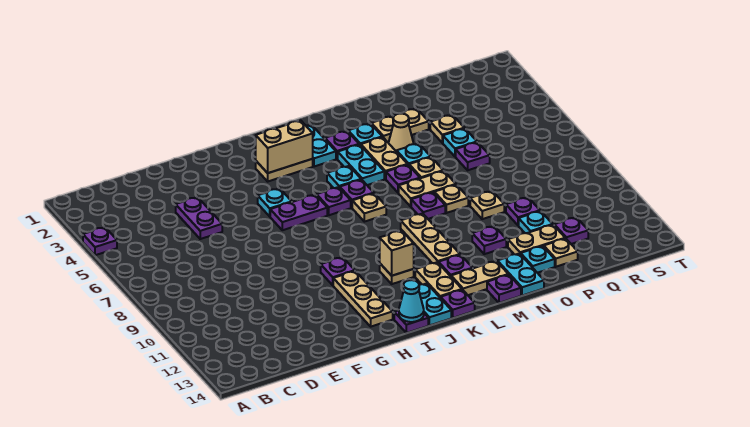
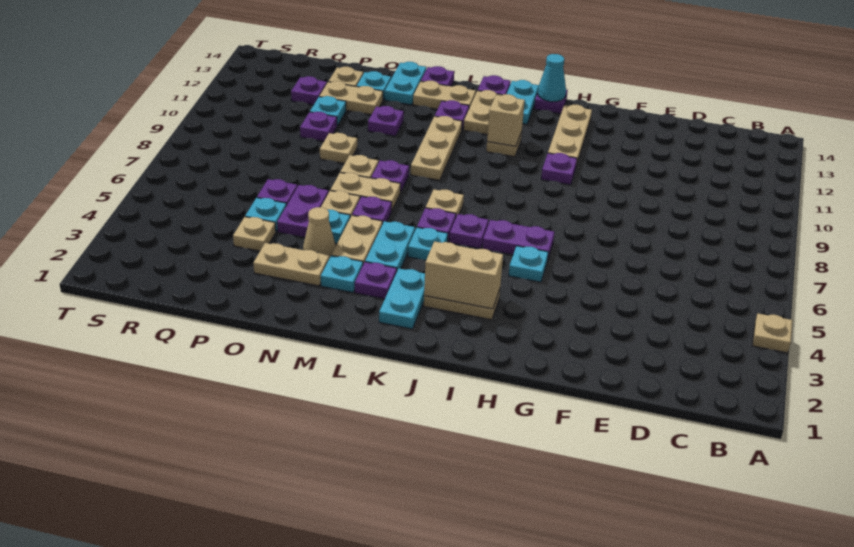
purple 1x1 plate [83,227,117,255] -> tan 1x1 plate [752,314,792,353]
purple 1x2 plate [176,197,222,239] -> purple 1x2 plate moved to [277,185,328,237]

